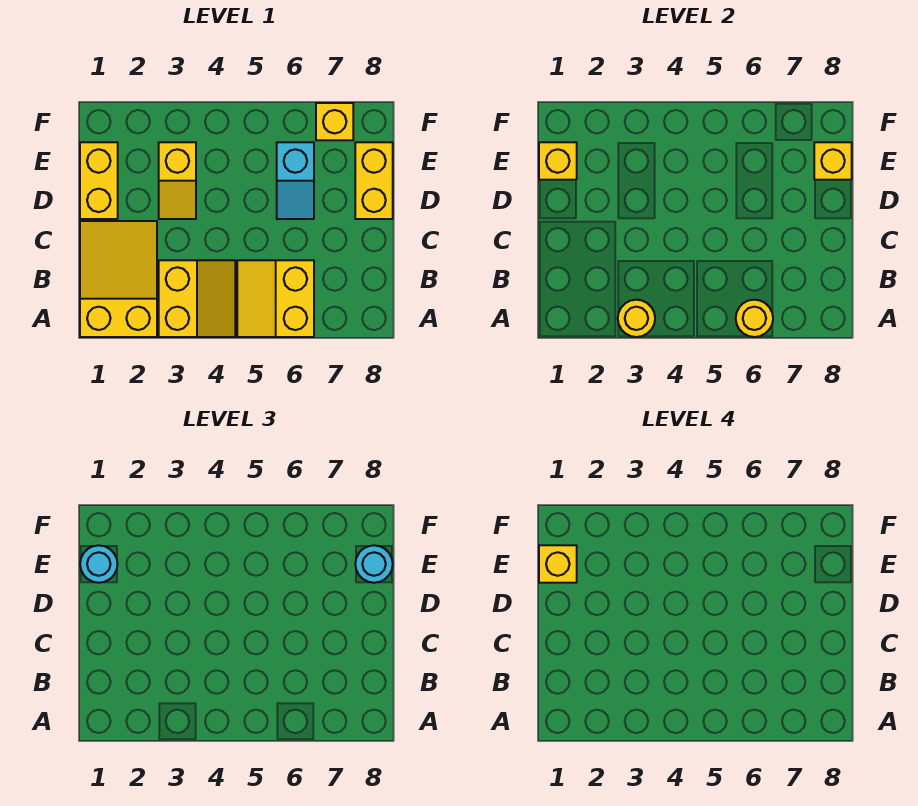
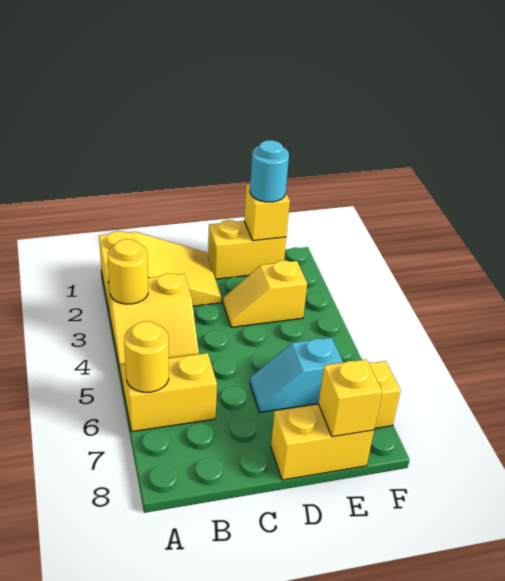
yellow 1x1 brick [539,545,577,583] -> none
cyan 1x1 round brick [355,545,393,583] -> none

